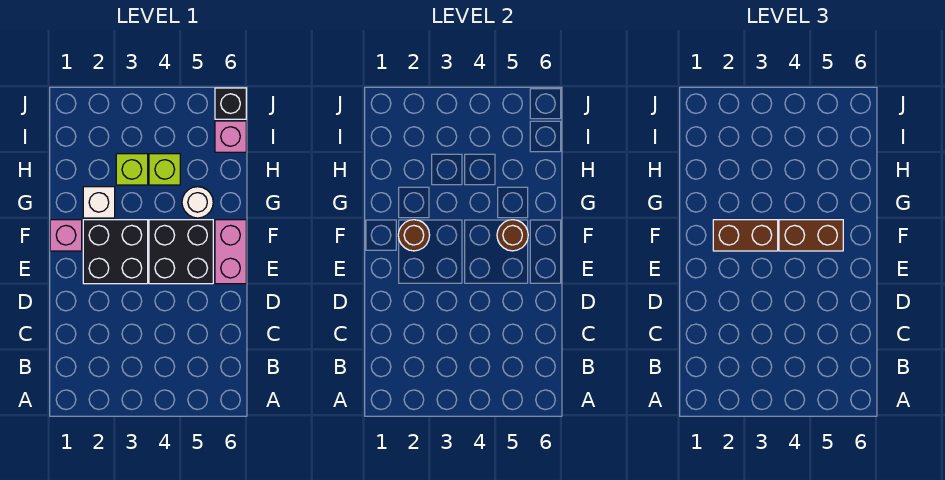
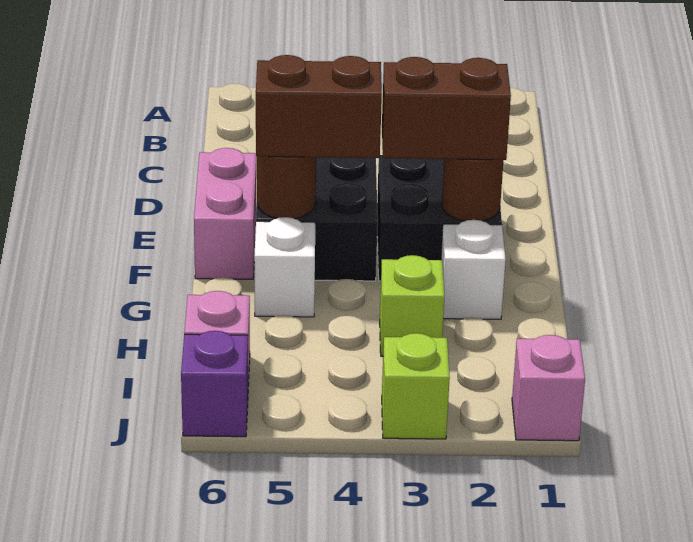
pink 1x1 brick [50,220,82,251] -> pink 1x1 brick moved to [512,335,585,441]
white 1x1 round brick [182,187,213,218] -> white 1x1 brick [254,217,315,317]
lime 1x1 brick [149,154,180,185] -> lime 1x1 brick moved to [382,333,450,439]
black 1x1 brick [215,88,246,119] -> purple 1x1 brick [181,331,248,437]

